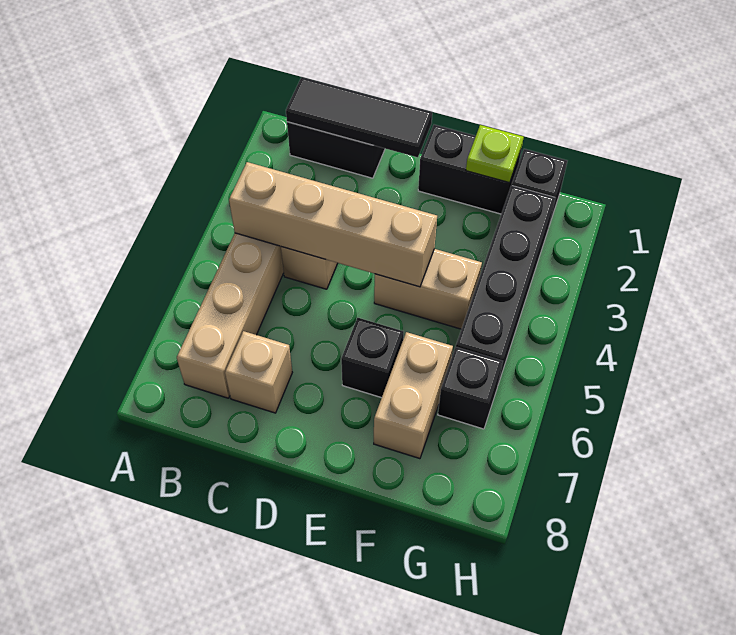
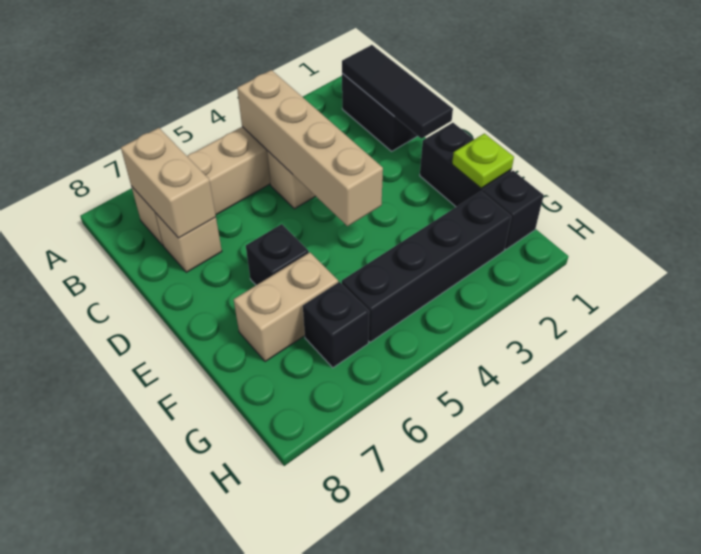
tan 1x2 brick [374,249,482,329] -> tan 1x2 brick moved to [121,128,216,238]

